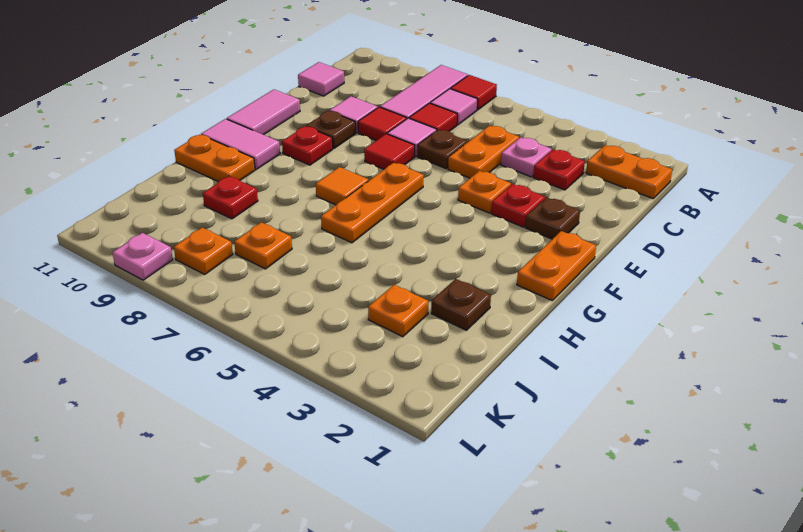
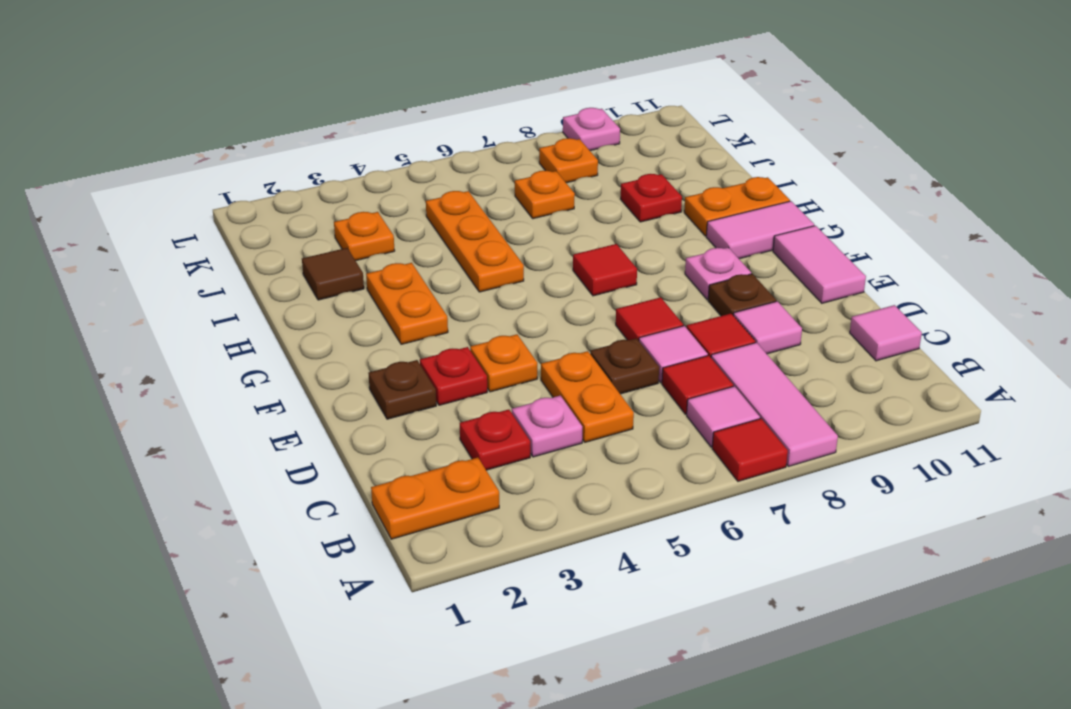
orange 1x2 plate [517,231,596,300] -> orange 1x2 plate moved to [366,263,448,344]
orange 1x3 plate [321,162,424,243] -> orange 1x3 plate moved to [426,191,524,292]
red 1x1 plate [282,126,333,165] -> pink 1x1 plate [685,247,751,300]
orange 1x1 tile [316,167,369,205] -> red 1x1 tile [573,244,637,296]
brown 1x1 plate [431,279,491,330] -> brown 1x1 tile [302,248,364,300]

